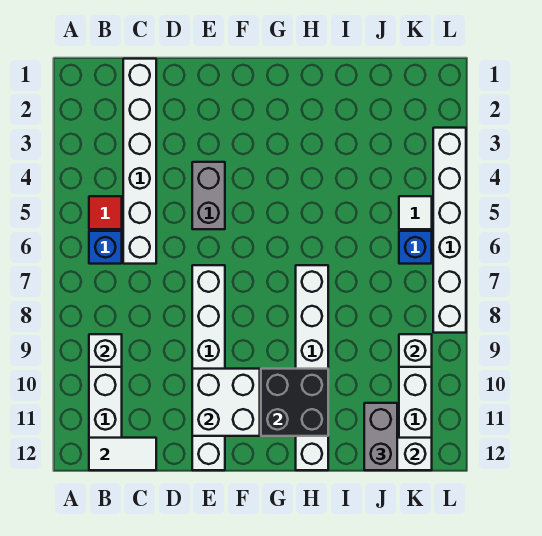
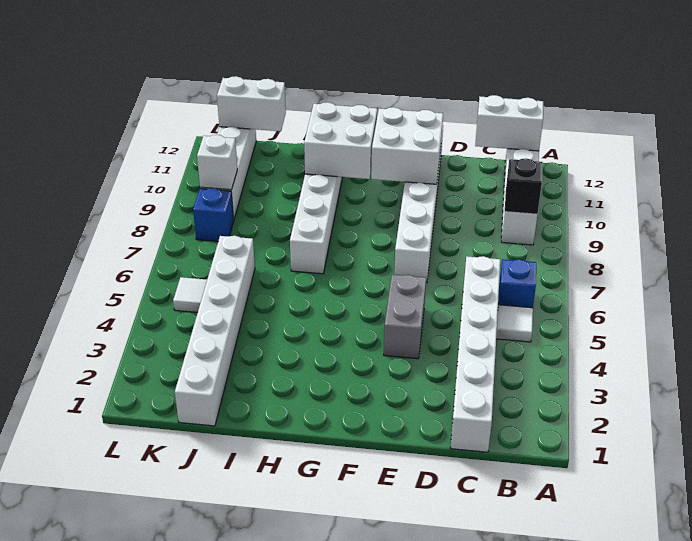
red 1x1 tile [89,196,122,229] -> white 1x1 tile [496,305,533,342]
white 1x1 brick [89,334,122,367] -> black 1x1 brick [505,158,542,214]
white 1x2 tile [89,438,156,470] -> white 1x2 brick [475,95,543,151]
black 2x2 brick [261,369,328,436] -> white 2x2 brick [304,102,377,179]
grey 1x2 brick [364,403,397,470] -> none
blue 1x1 brick [399,231,432,264] -> blue 1x1 brick moved to [193,188,234,241]
white 1x6 brick [433,128,466,333] -> white 1x6 brick moved to [175,236,255,426]

